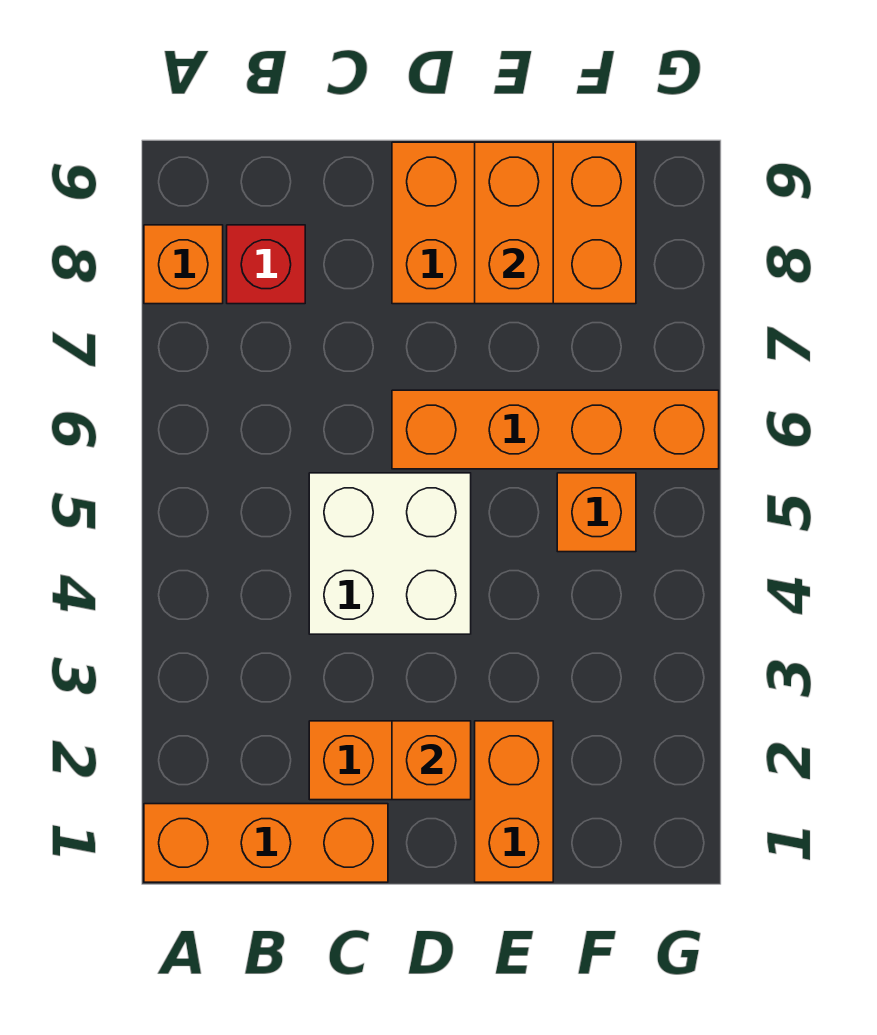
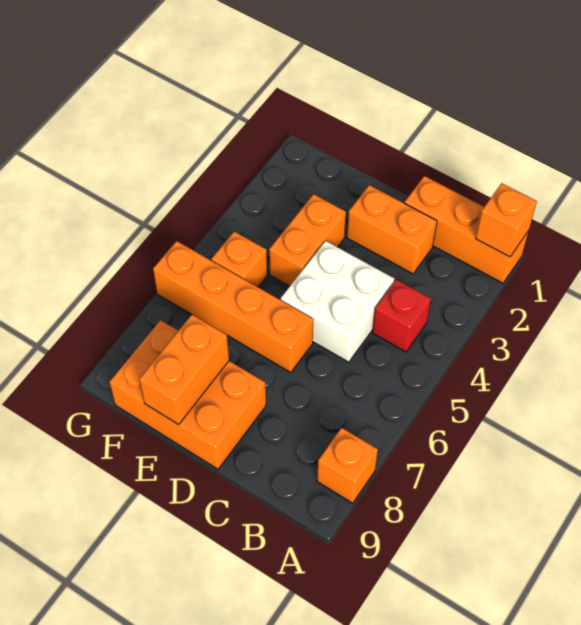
red 1x1 brick [227,225,305,304] -> red 1x1 brick moved to [373,280,431,352]
orange 1x1 brick [392,721,471,800] -> orange 1x1 brick moved to [476,183,537,257]
orange 1x2 brick [475,721,553,882] -> orange 1x2 brick moved to [269,194,346,286]

